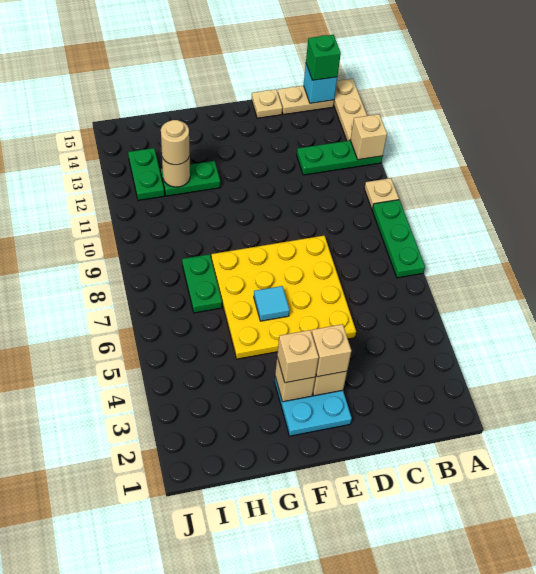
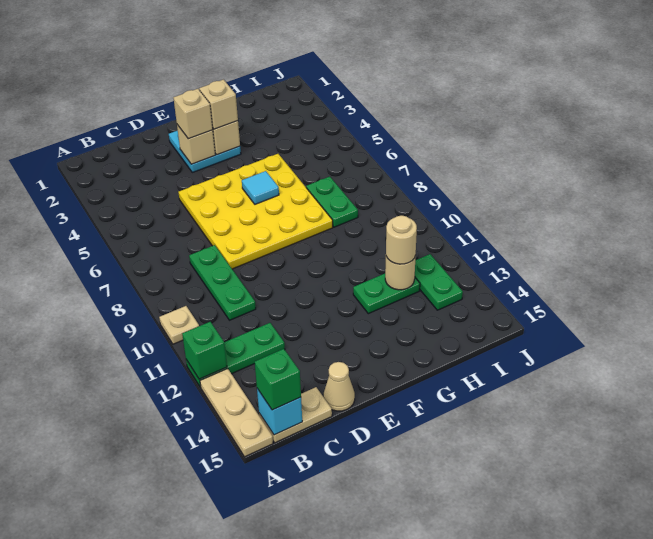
green 1x3 plate [372,200,425,278] -> green 1x3 plate moved to [189,245,256,320]
tan 1x1 brick [350,114,387,160] -> green 1x1 brick [182,322,227,379]
tan 1x1 plate [252,89,282,118] -> tan 1x1 cone [324,362,355,411]

